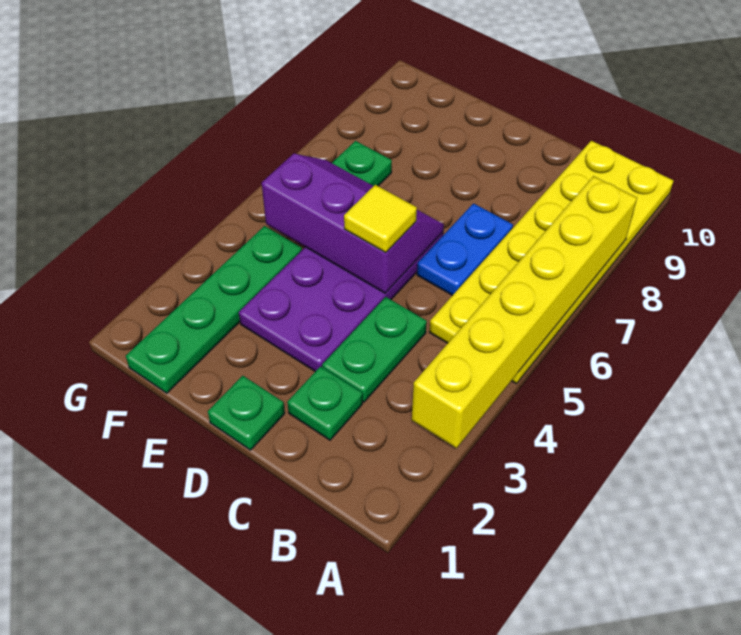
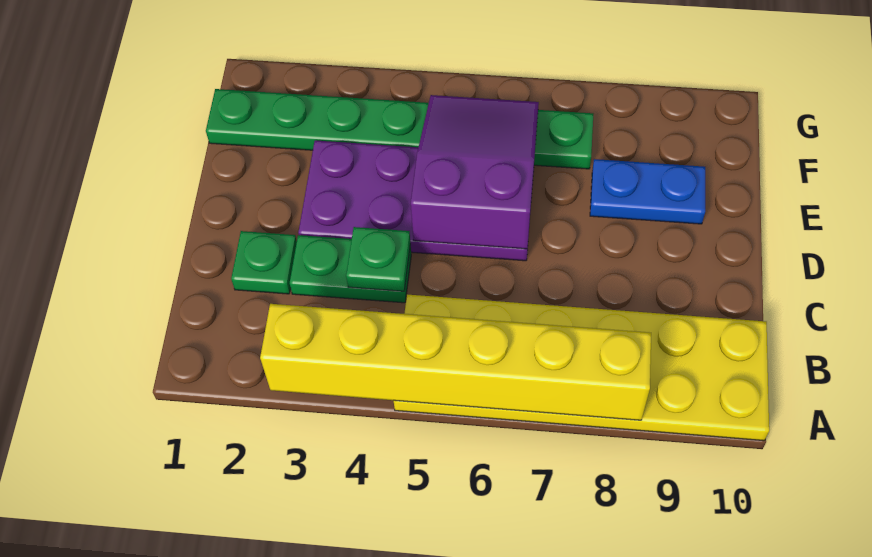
blue 1x2 plate [417,204,513,295] -> blue 1x2 plate moved to [590,159,705,224]
green 1x1 plate [208,376,285,450] -> green 1x1 plate moved to [346,227,410,291]
purple 2x3 slope [262,154,444,293] -> purple 2x3 slope turned to [411,95,539,249]
yellow 1x1 tile [344,185,417,253] -> none

